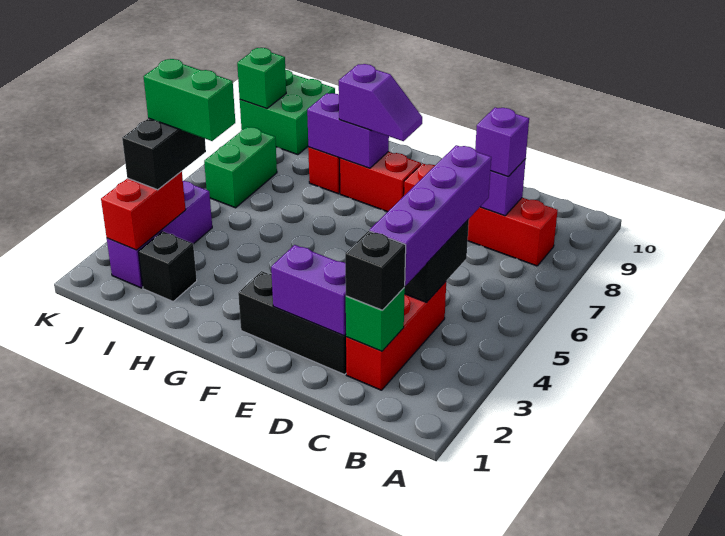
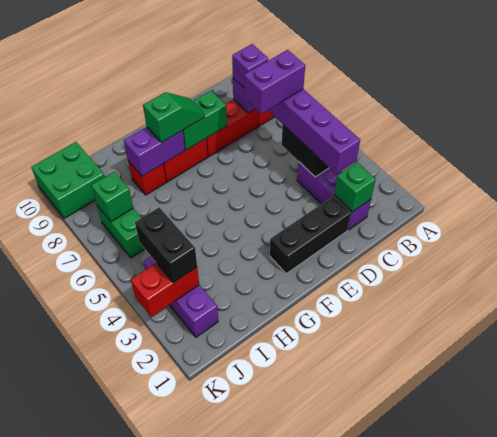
red 1x3 brick [346,282,446,390] -> purple 1x3 brick [297,161,371,230]
black 1x1 brick [345,231,406,310] -> none
purple 1x2 brick [271,245,346,336] -> purple 1x2 brick moved to [244,50,305,114]
purple 1x2 slope [339,64,422,141] -> green 1x2 slope [143,92,205,142]
black 1x1 brick [138,231,197,301] -> none
green 1x2 brick [144,59,235,141] -> green 1x2 brick moved to [183,91,227,150]
red 1x2 brick [101,171,186,250] -> red 1x2 brick turned to [131,263,199,317]
green 1x1 brick [237,48,286,109] -> green 1x1 brick moved to [91,172,133,222]

